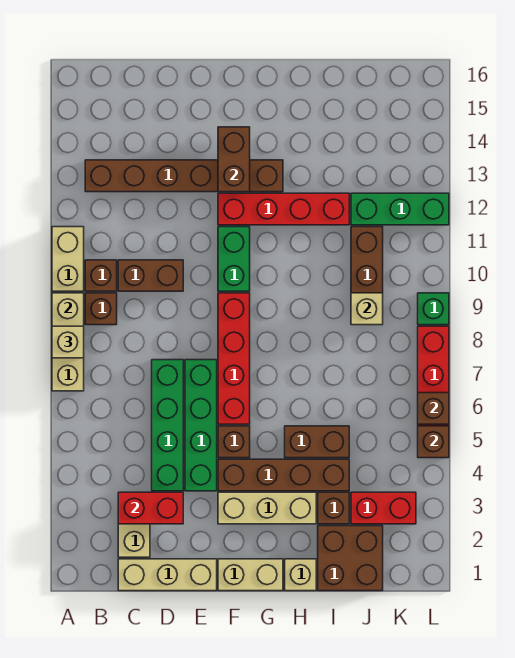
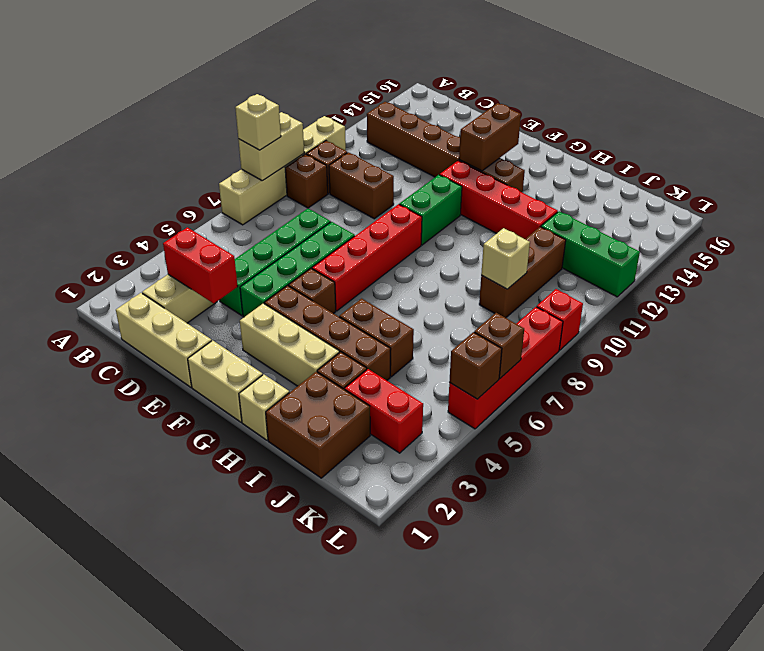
green 1x1 brick [418,293,449,325] -> red 1x1 brick [537,289,583,350]

